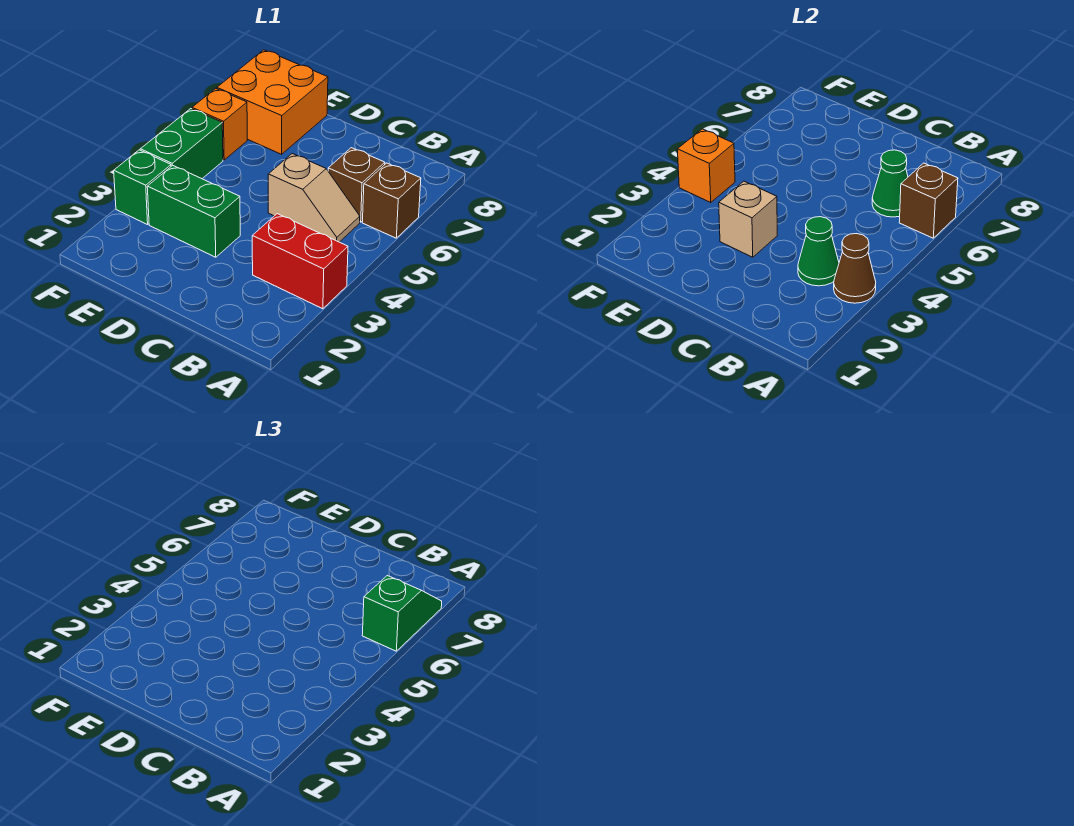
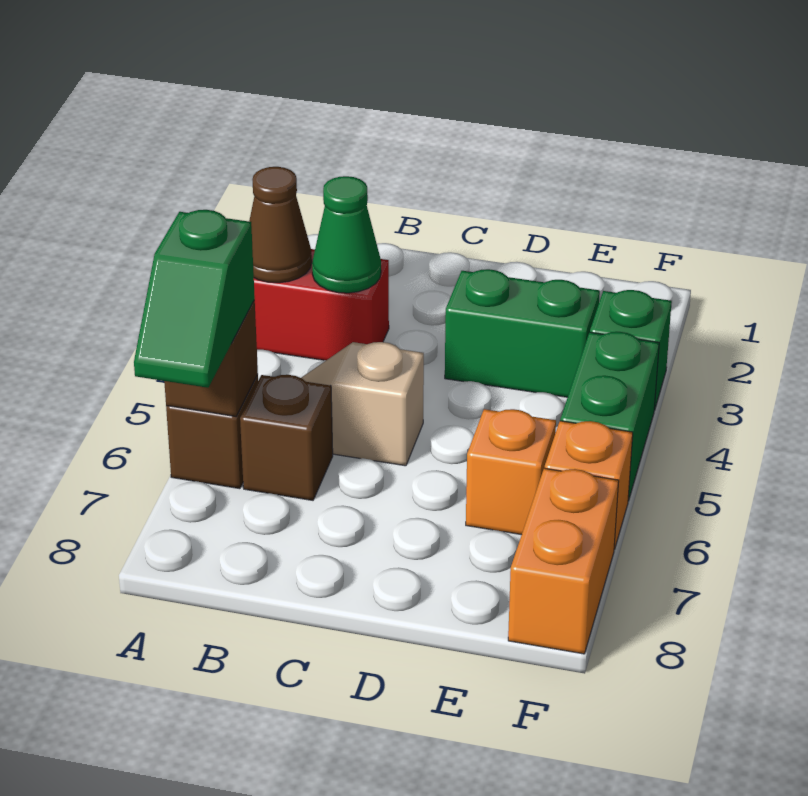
green 1x1 cone [872,150,908,217] -> none
tan 1x1 brick [719,181,777,257] -> none
orange 2x2 brick [217,50,328,154] -> orange 1x2 brick [508,468,619,654]
orange 1x1 brick [677,129,735,202] -> orange 1x1 brick moved to [466,409,556,535]

